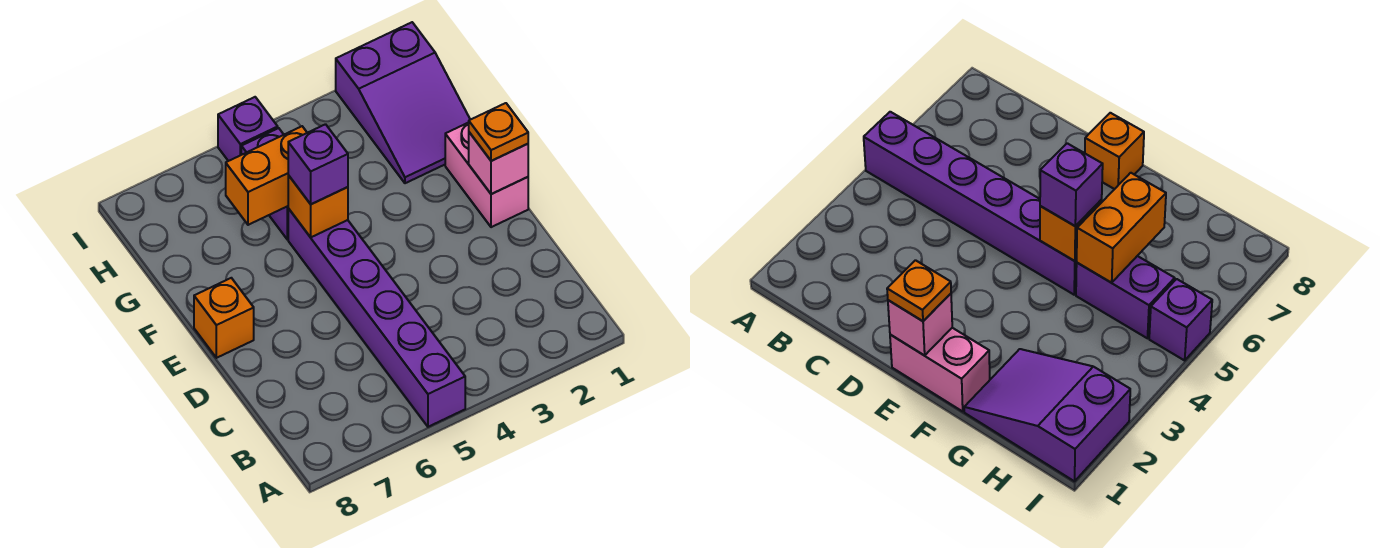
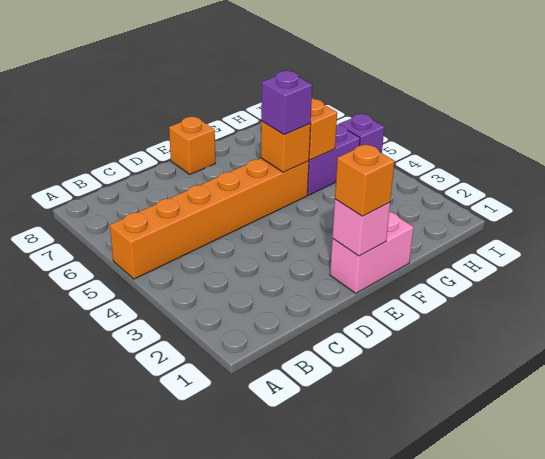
purple 1x6 brick [288,209,465,427] -> orange 1x6 brick [110,158,309,279]
orange 1x1 plate [469,103,528,161] -> orange 1x1 brick [335,144,395,216]
purple 2x3 slope [336,22,470,183] -> none

